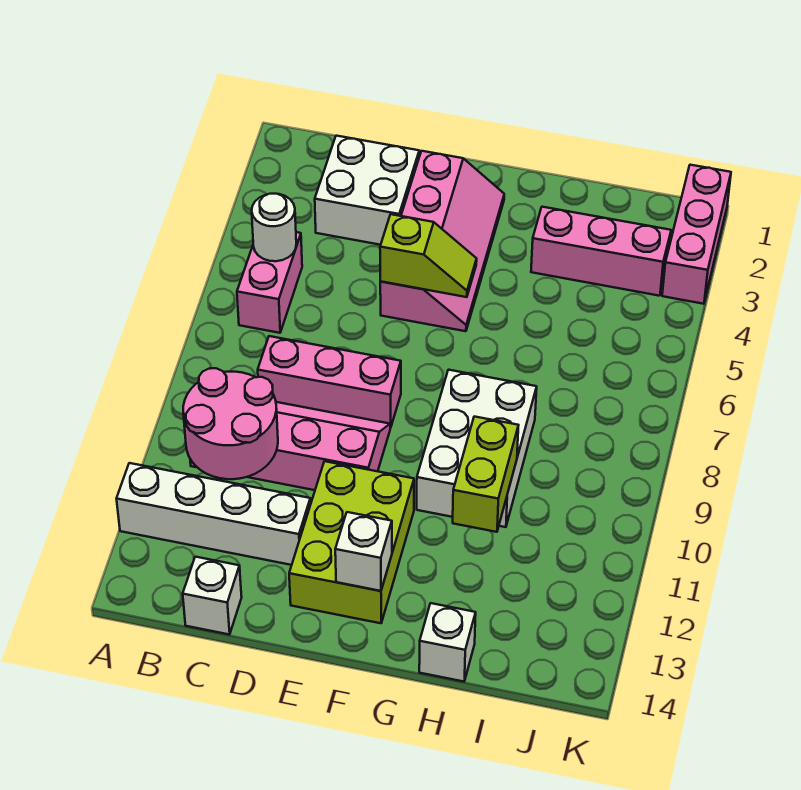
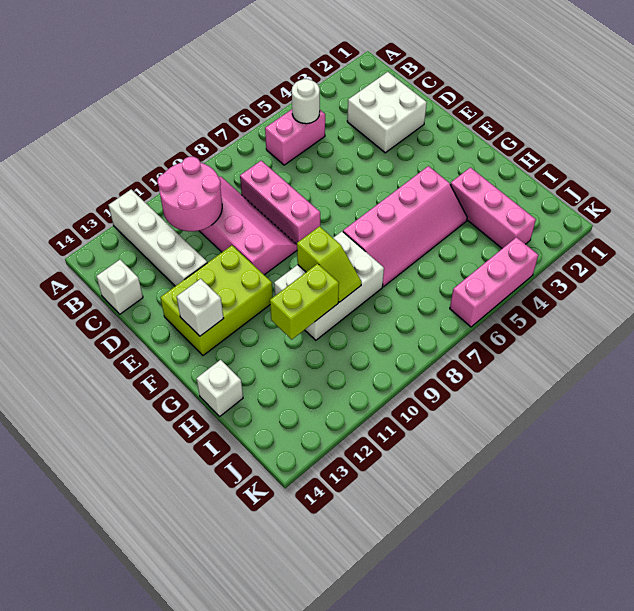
pink 2x4 slope [380,151,504,331] -> pink 2x4 slope moved to [343,166,467,287]
lime 1x2 slope [380,214,477,297] -> lime 1x2 slope moved to [297,226,362,302]
pink 1x3 brick [662,165,731,304] -> pink 1x3 brick moved to [450,237,538,327]

